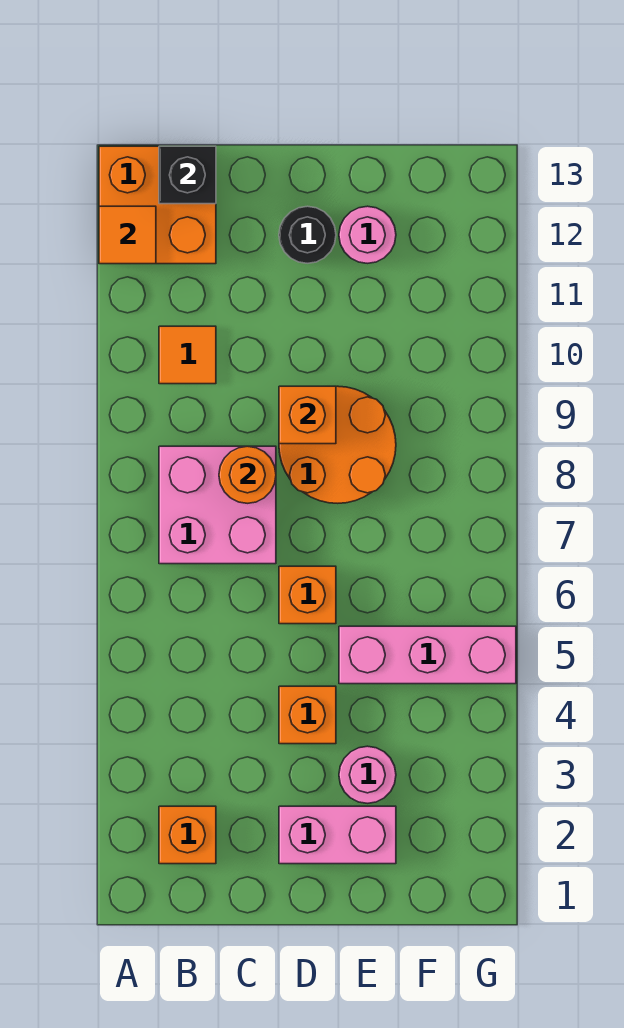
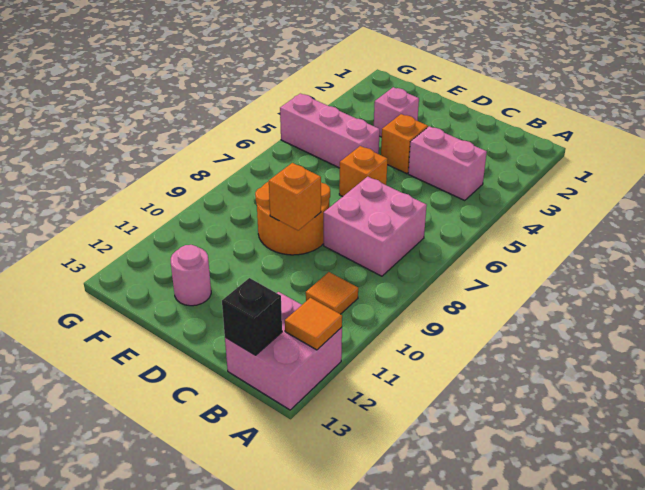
orange 2x2 brick [99,146,216,264] -> pink 2x2 brick [225,292,342,410]
orange 1x1 brick [159,806,216,864] -> none
orange 1x1 round brick [219,446,276,503] -> none
pink 1x2 brick [279,806,396,864] -> pink 1x2 brick moved to [408,126,487,201]
black 1x1 round brick [279,206,336,263] -> none
pink 1x1 round brick [339,746,396,803] -> pink 1x1 brick [374,87,419,137]

